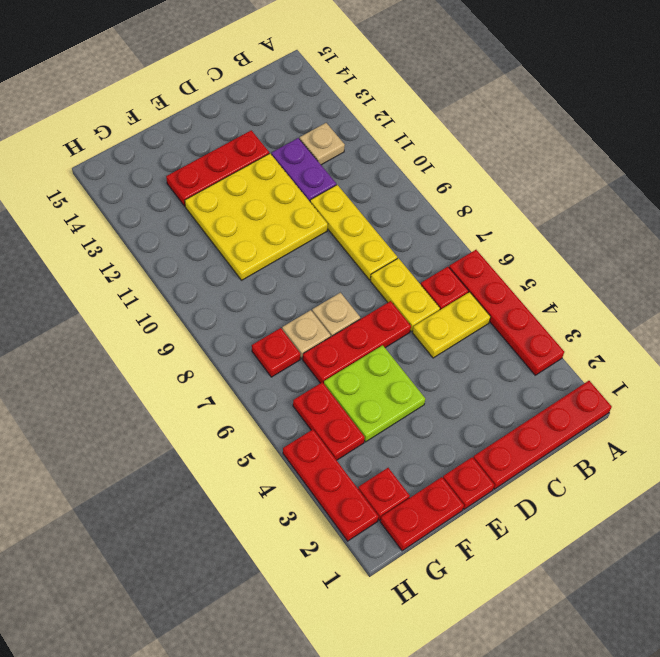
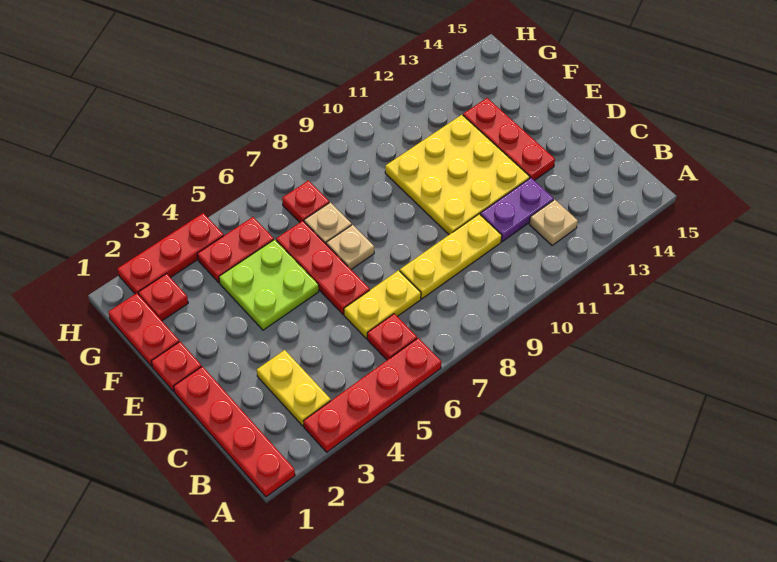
yellow 1x2 plate [413,292,491,358] -> yellow 1x2 plate moved to [257,350,331,426]

